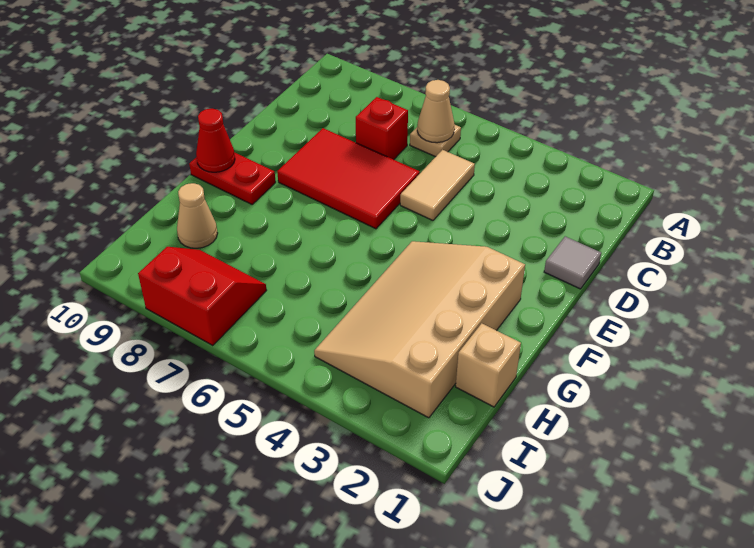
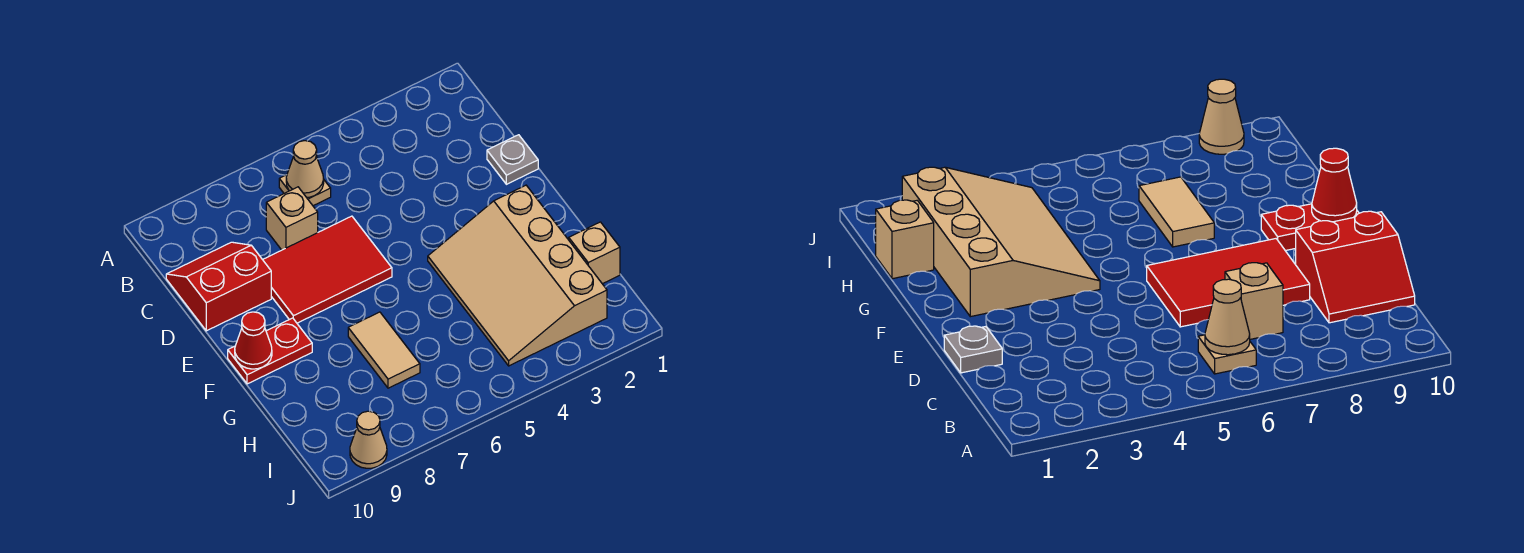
tan 1x2 tile [400,150,475,221] -> tan 1x2 tile moved to [348,312,420,388]
red 1x1 brick [356,97,408,160] -> tan 1x1 brick [266,187,318,250]
grey 1x1 tile [544,236,601,289] -> grey 1x1 plate [487,135,538,184]
tan 1x1 cone [177,183,218,248] -> tan 1x1 cone moved to [350,411,387,468]
red 2x2 slope [138,247,267,346] -> red 2x2 slope moved to [166,242,271,331]

